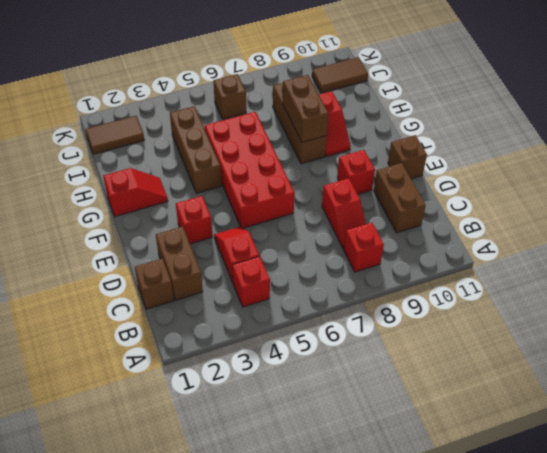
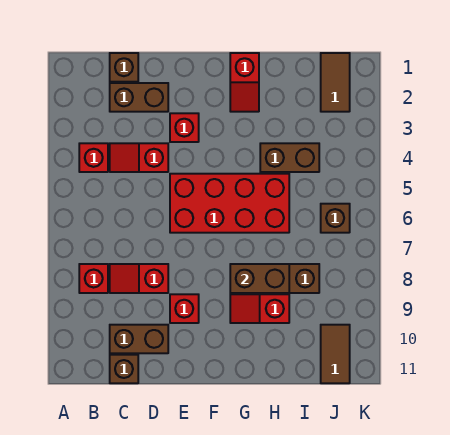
red 1x2 slope [214,227,259,282] -> red 1x2 slope turned to [110,143,168,172]
brown 1x1 brick [388,135,427,179] -> brown 1x1 brick moved to [110,355,138,383]
brown 1x3 brick [170,106,222,193] -> brown 1x2 brick [260,143,319,172]

